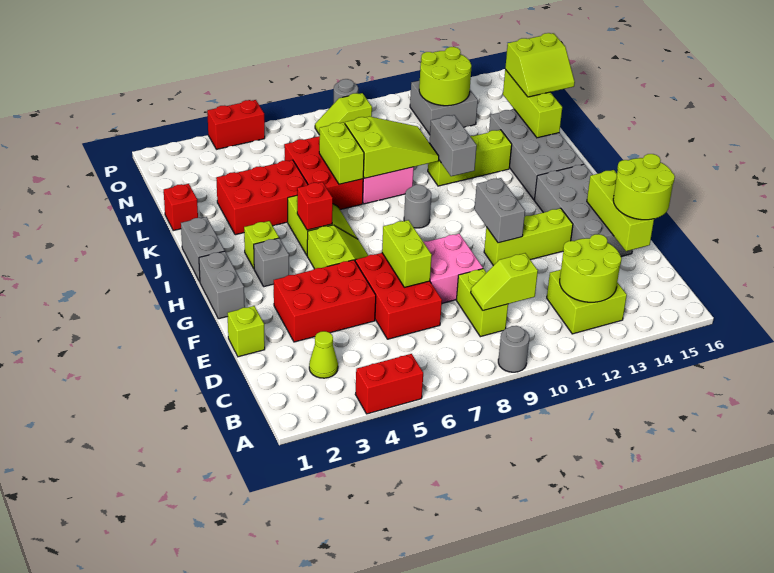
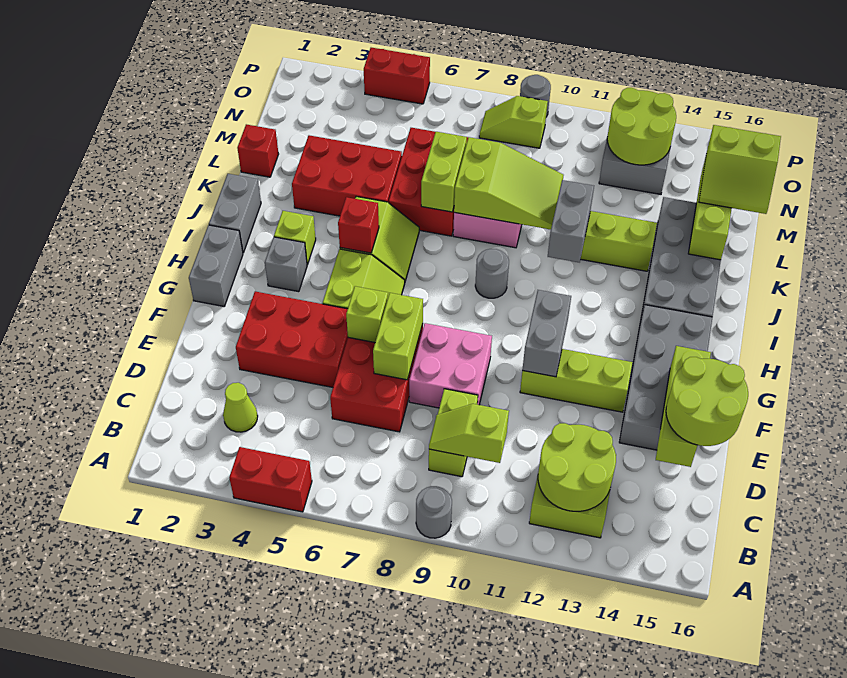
lime 1x1 brick [227,306,265,357] -> lime 1x1 brick moved to [346,286,388,342]

